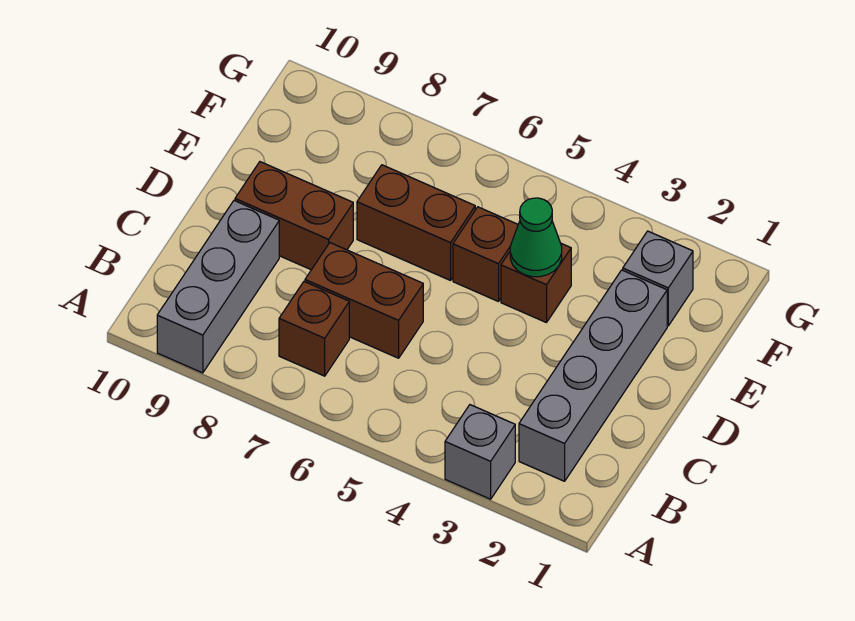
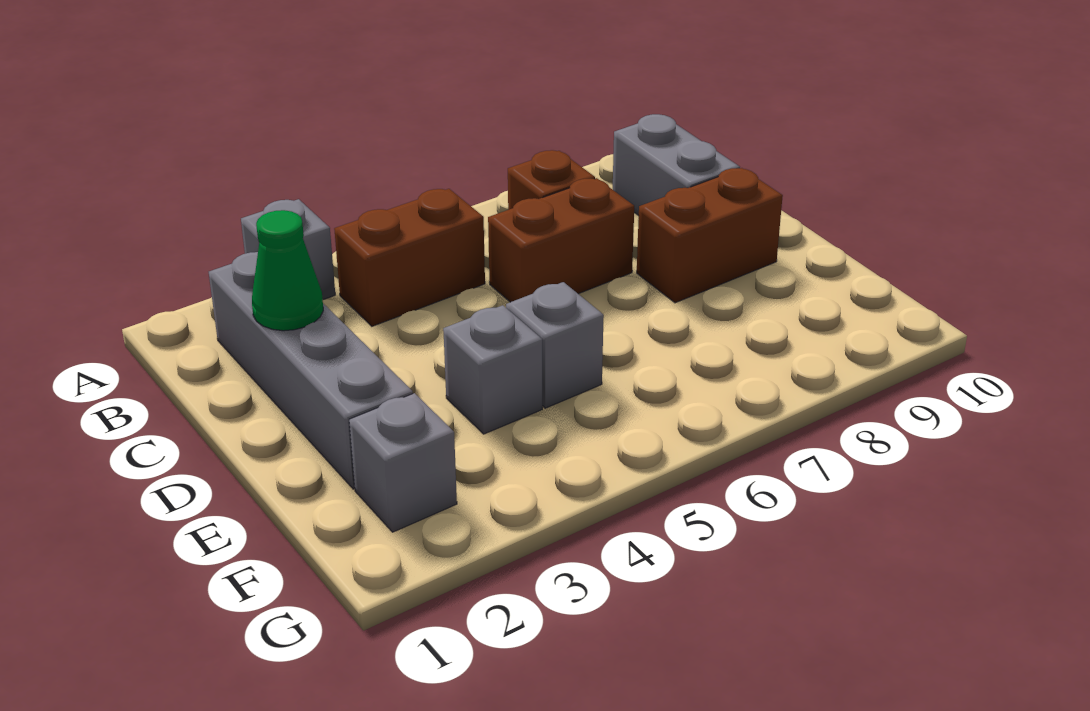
grey 1x3 brick [157,201,279,373] -> grey 1x2 brick [613,114,740,216]
brown 1x1 brick [501,244,571,323] -> grey 1x1 brick [443,305,542,434]
green 1x1 cone [510,198,562,277] -> green 1x1 cone moved to [252,210,323,331]
brown 1x1 brick [453,207,518,302] -> grey 1x1 brick [506,282,604,408]
brown 1x2 brick [357,165,475,280] -> brown 1x2 brick moved to [334,189,485,326]

